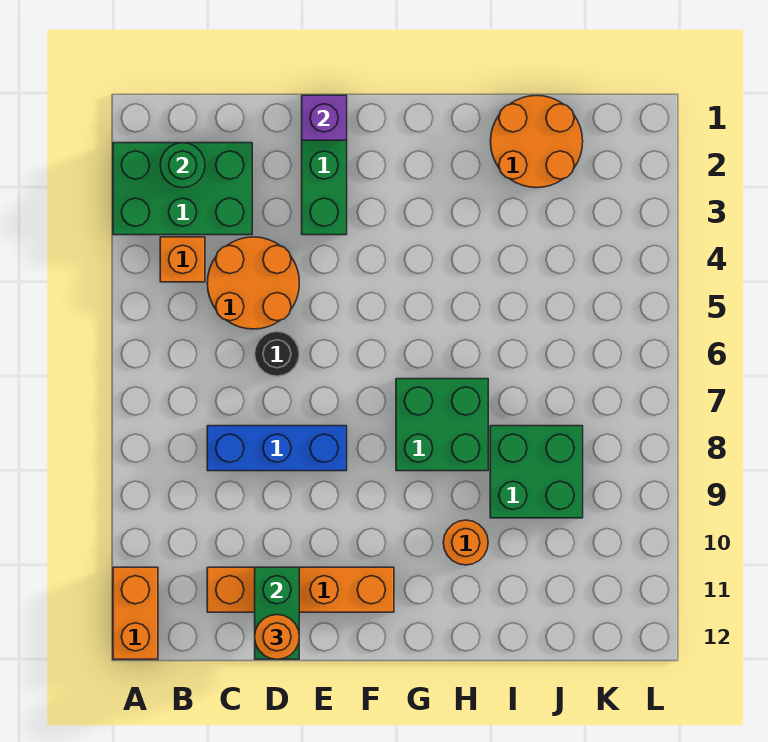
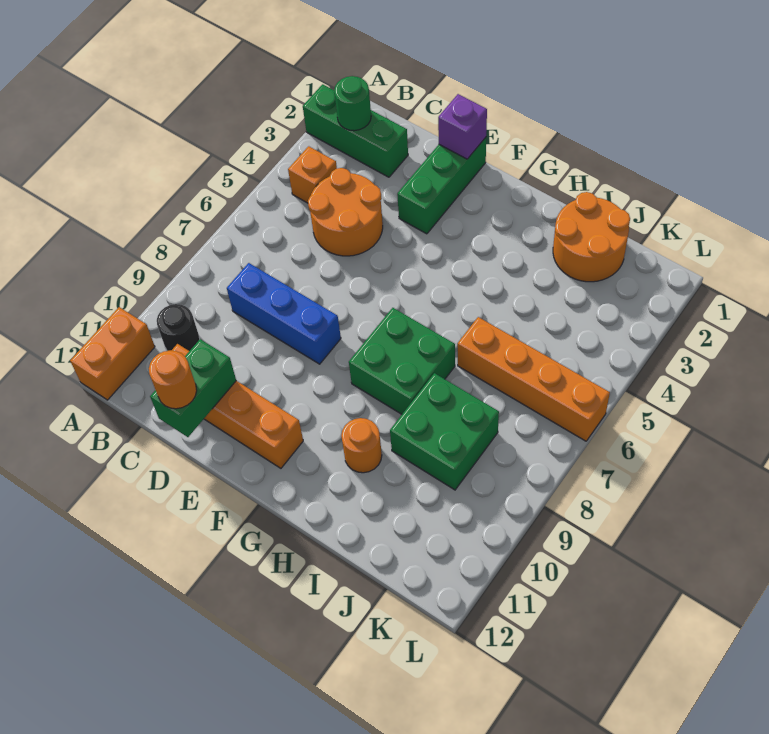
green 2x3 brick [113,143,252,235] -> green 1x3 brick [303,84,408,177]
black 1x1 round brick [255,331,299,376] -> black 1x1 round brick moved to [157,304,200,351]
none -> orange 1x4 brick [457,317,610,441]

